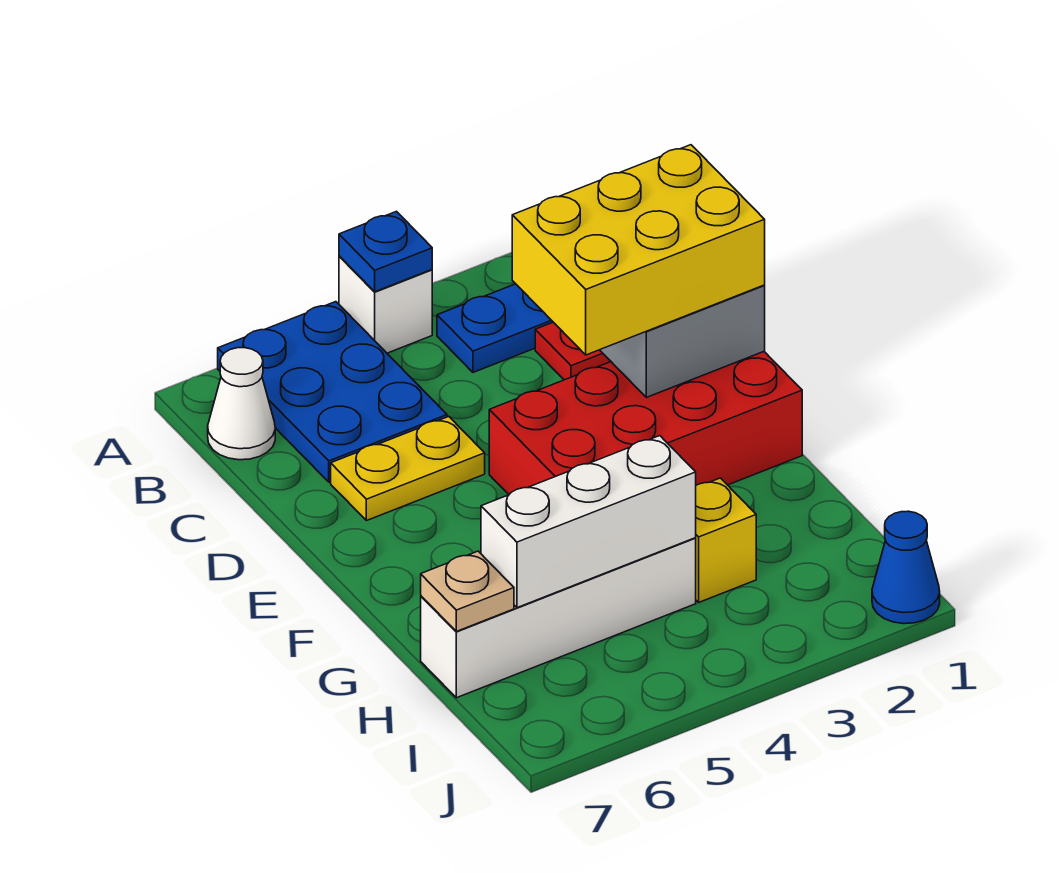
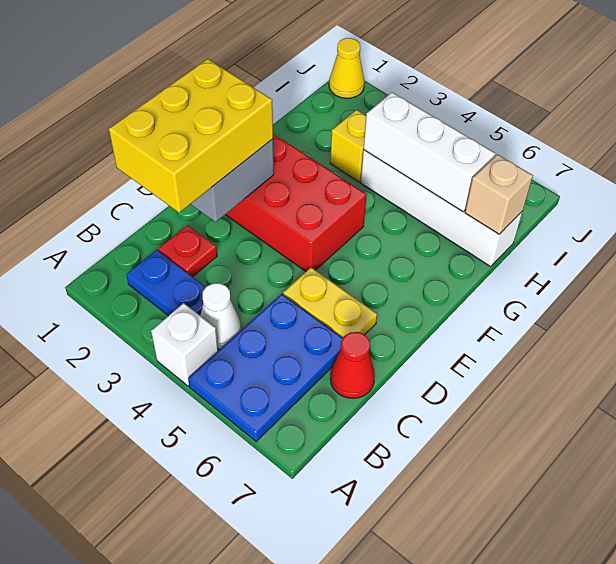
blue 1x1 plate [339,211,432,292] -> none
white 1x1 cone [208,348,275,460] -> white 1x1 cone moved to [200,283,241,349]
none -> red 1x1 cone [330,332,375,398]
yellow 2x3 brick [512,145,765,355] -> yellow 2x3 brick turned to [109,59,273,213]
tan 1x1 plate [421,551,514,631] -> tan 1x1 brick [465,154,533,234]
blue 1x1 cone [872,511,940,624] -> yellow 1x1 cone [329,38,364,98]

